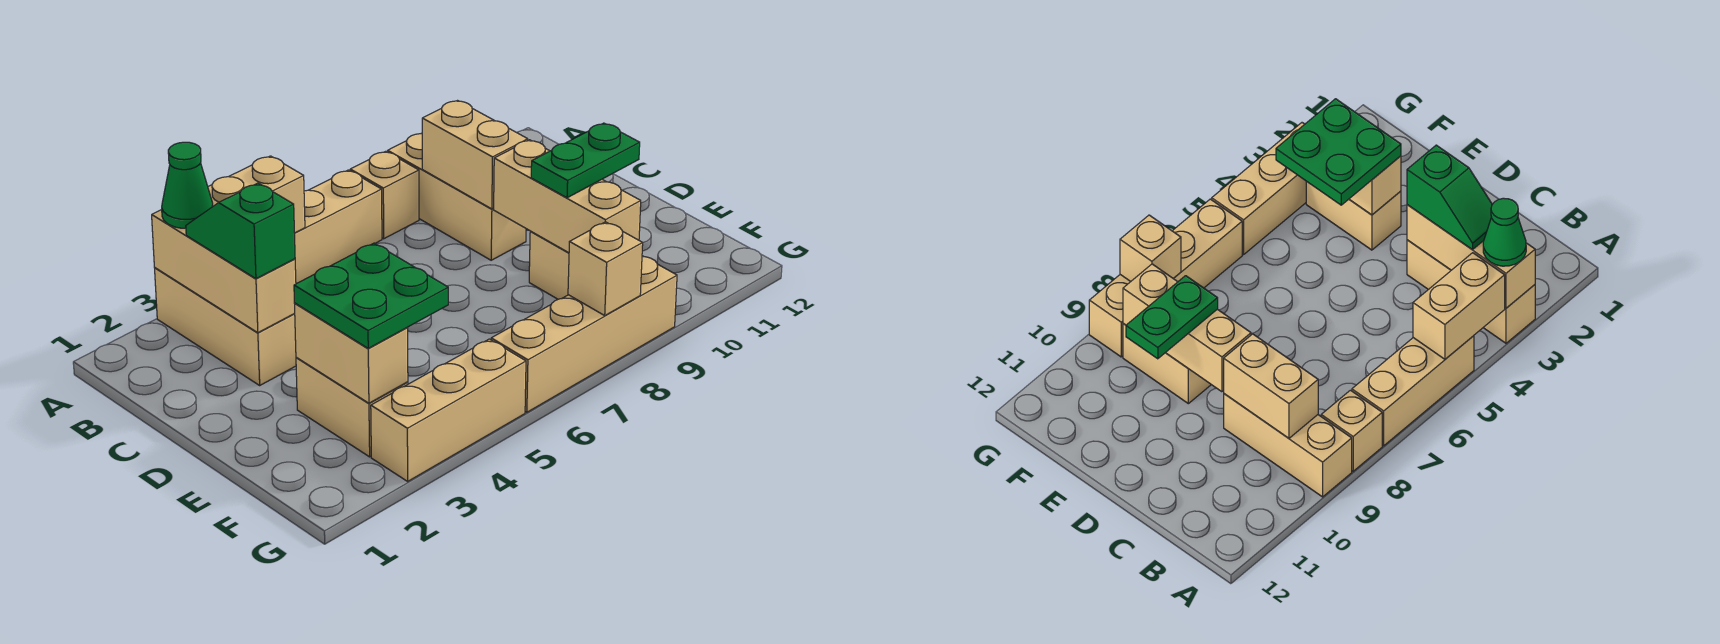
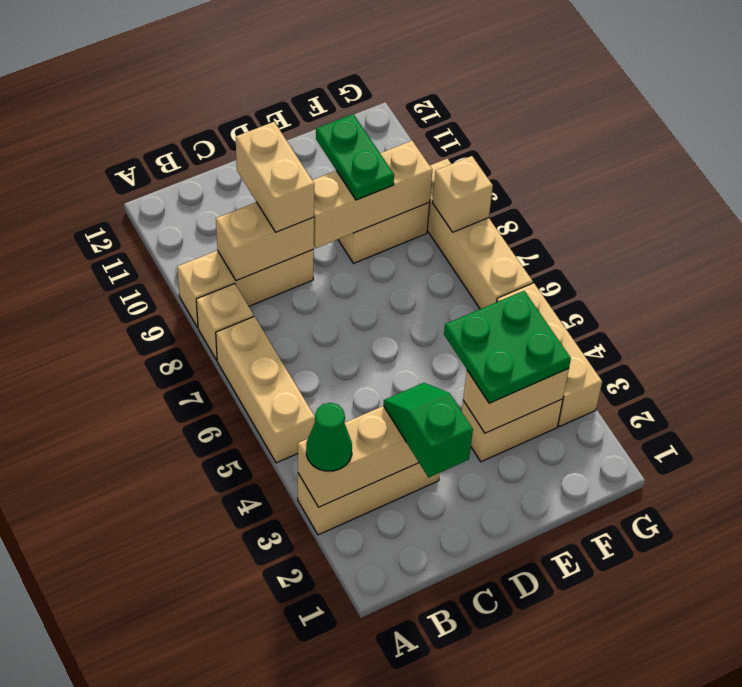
tan 1x2 brick [208,156,305,233] -> tan 1x2 brick moved to [236,122,314,232]
green 1x2 slope [186,183,295,279] -> green 1x2 slope turned to [383,383,473,477]

